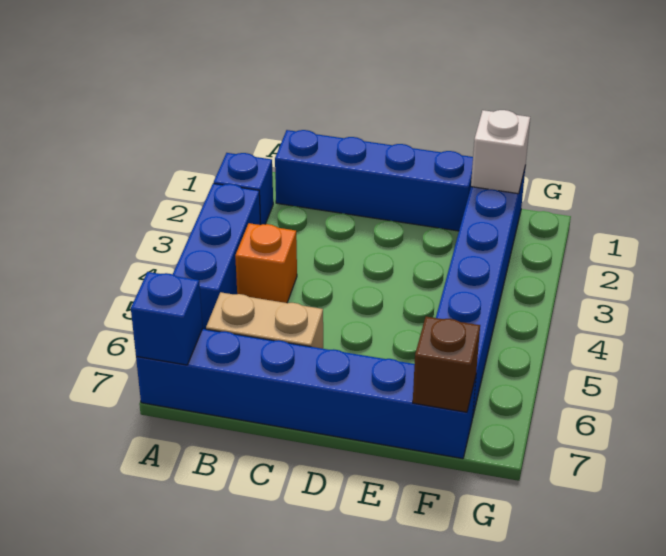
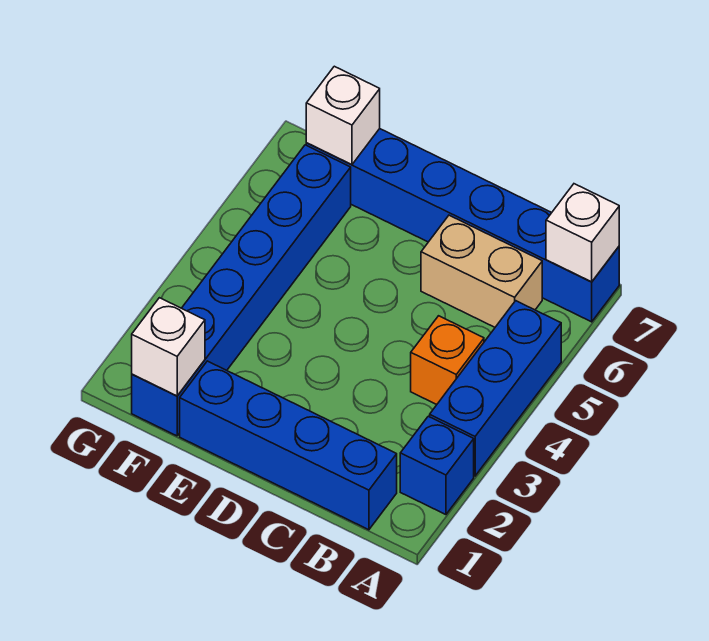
blue 1x1 brick [131,272,203,365] -> white 1x1 brick [546,184,619,282]
brown 1x1 brick [413,317,480,412] -> white 1x1 brick [306,66,380,165]

